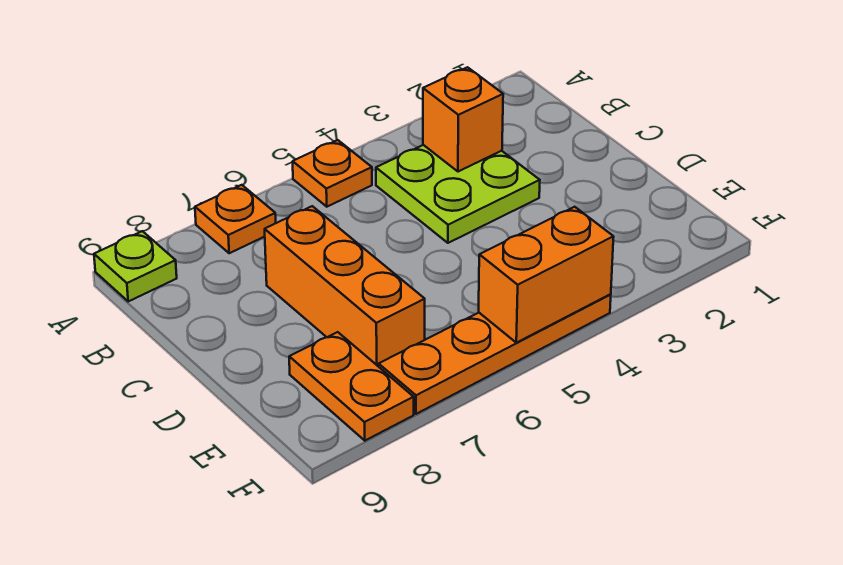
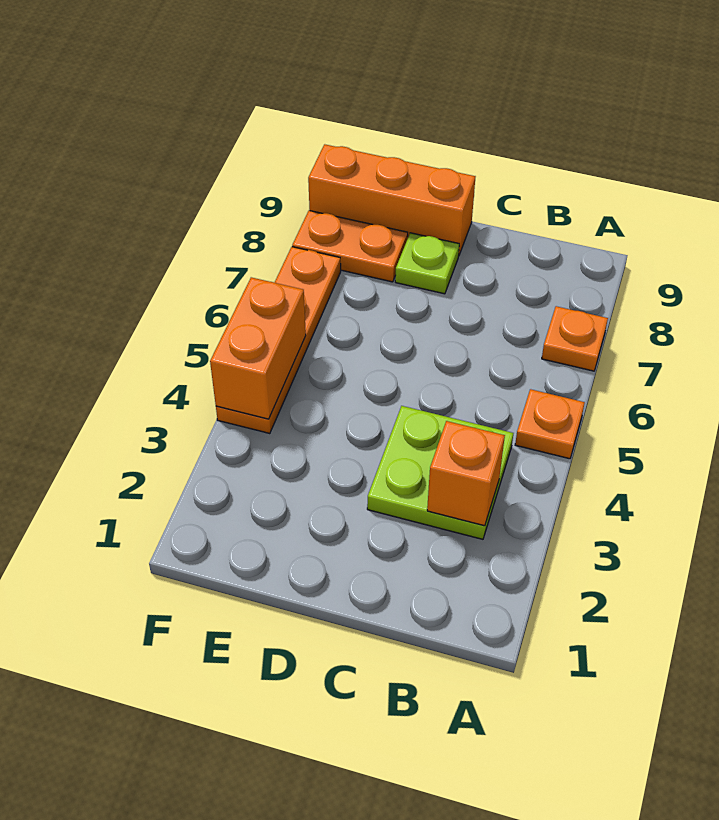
lime 1x1 plate [94,231,177,301] -> lime 1x1 plate moved to [395,233,459,294]
orange 1x3 brick [265,206,425,367] -> orange 1x3 brick moved to [308,144,475,256]

